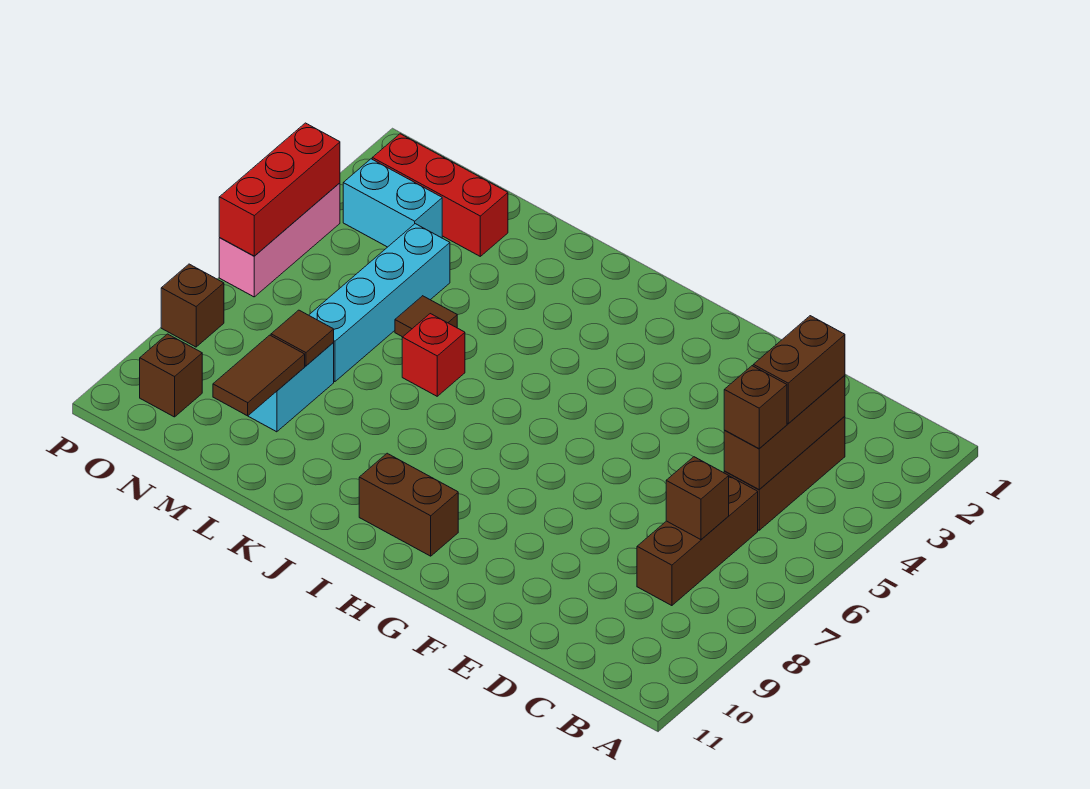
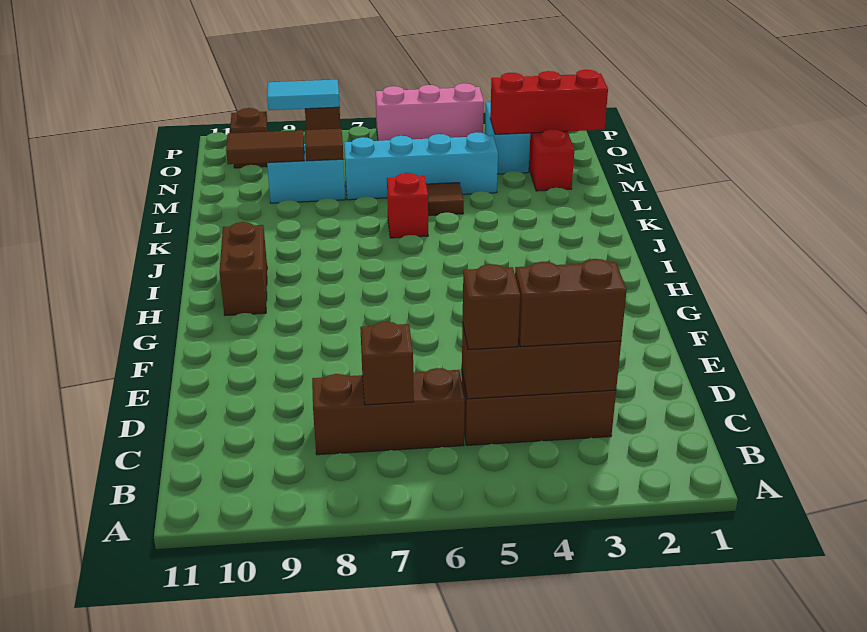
red 1x3 brick [219,123,340,256] -> red 1x3 brick moved to [490,70,608,134]
none -> cyan 1x2 tile [267,80,340,110]

